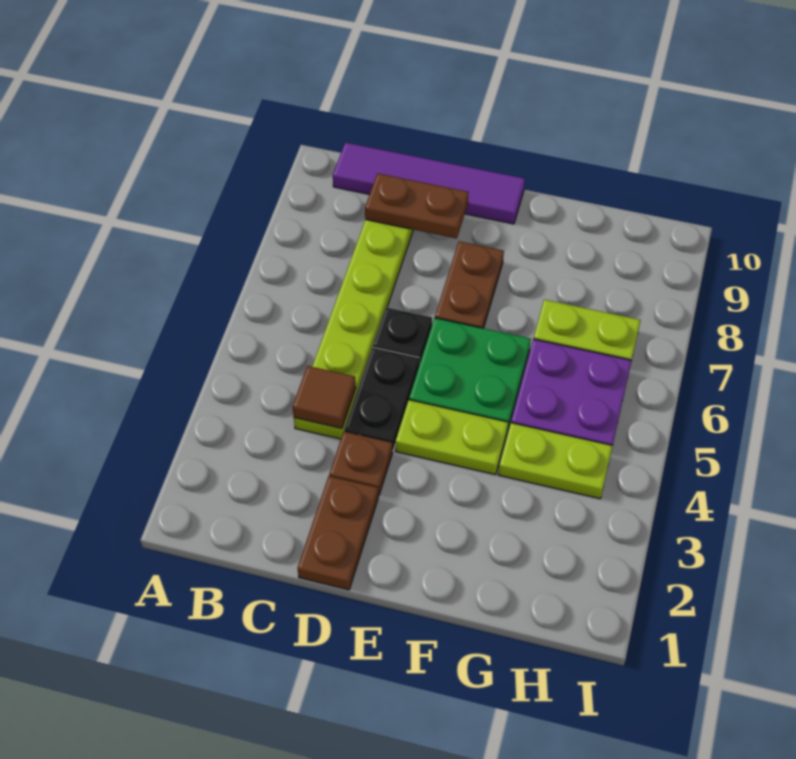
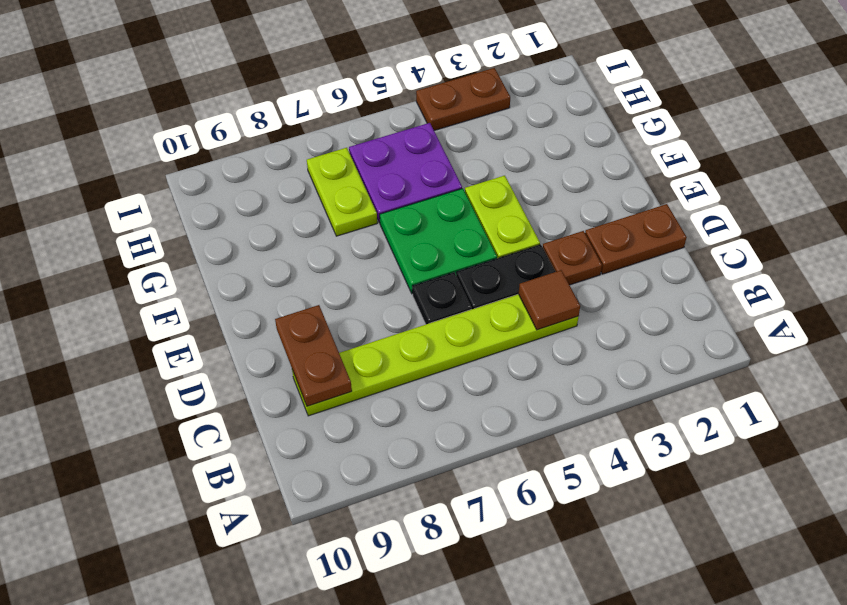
purple 1x4 tile [333,142,525,224] -> none
brown 1x2 plate [435,241,504,328] -> brown 1x2 plate moved to [416,68,510,131]
lime 1x2 plate [498,423,612,499] -> none

